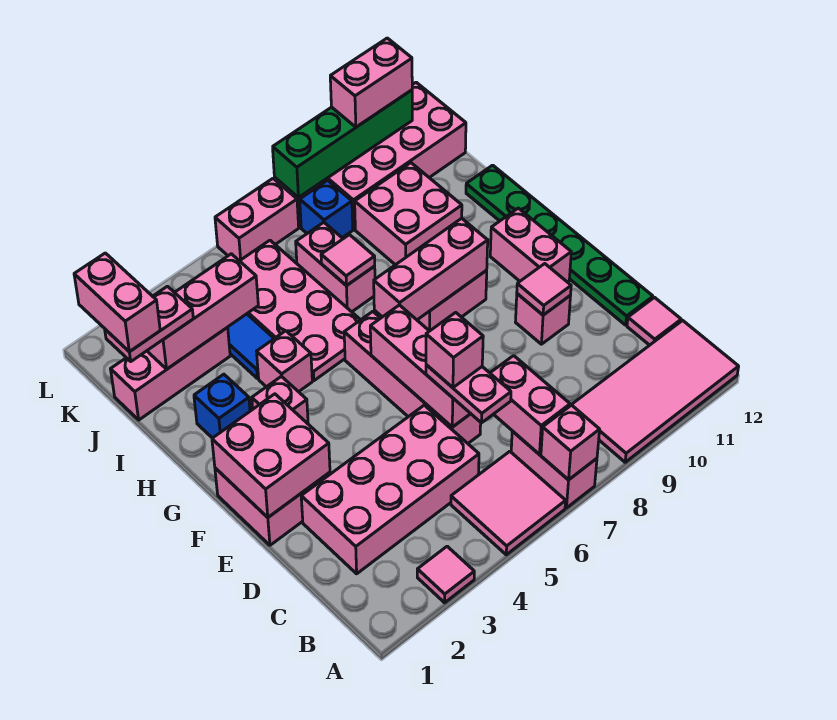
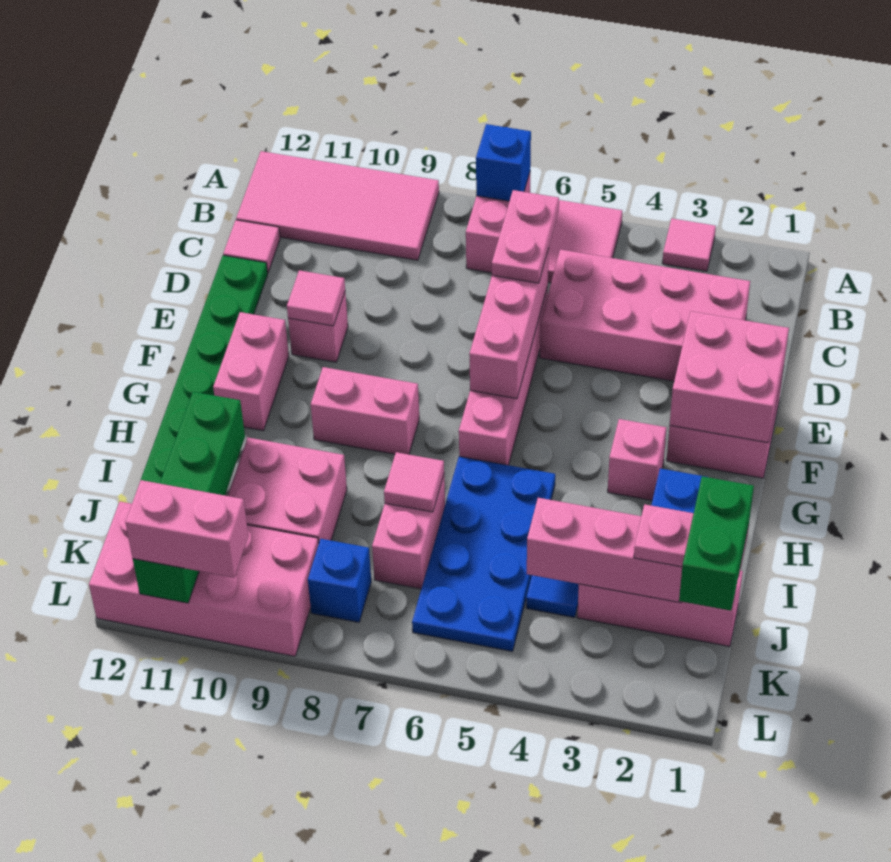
pink 1x1 brick [541,405,600,480] -> blue 1x1 brick [476,124,531,201]
pink 1x2 brick [490,356,570,454] -> none
pink 1x1 brick [426,312,483,388] -> none
pink 1x3 brick [374,218,488,320] -> none
pink 1x1 brick [257,331,312,392] -> none
pink 2x4 plate [240,240,360,381] -> blue 2x4 plate [412,457,555,651]
pink 1x2 brick [74,253,160,352] -> green 1x2 brick [679,476,754,611]
pink 1x2 brick [215,179,299,261] -> none
green 1x4 brick [273,90,412,197] -> green 1x4 brick turned to [133,392,245,603]

